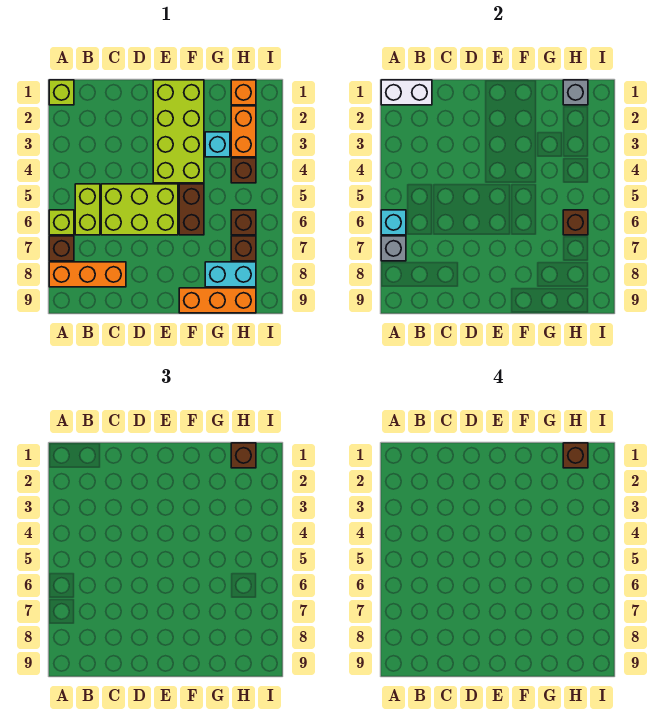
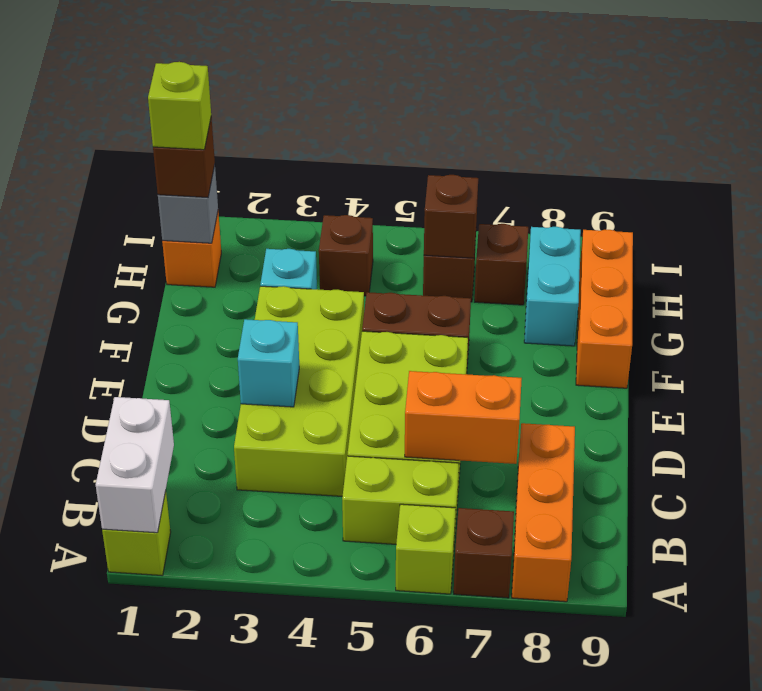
cyan 1x1 brick [381,210,406,235] -> cyan 1x1 brick moved to [238,319,299,407]
grey 1x1 brick [381,236,406,261] -> none
lime 2x4 brick [153,80,204,183] -> lime 2x4 brick turned to [234,286,364,496]
brown 1x1 brick [563,443,588,468] -> lime 1x1 brick [148,62,211,150]
orange 1x2 brick [231,106,256,157] -> orange 1x2 brick moved to [405,371,522,464]

